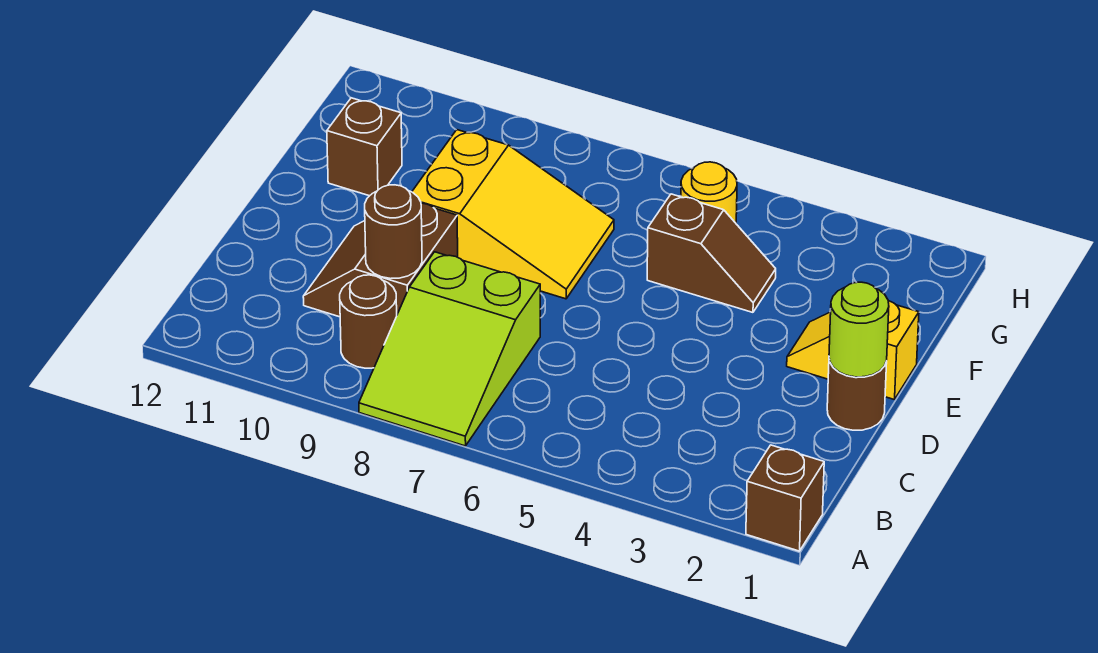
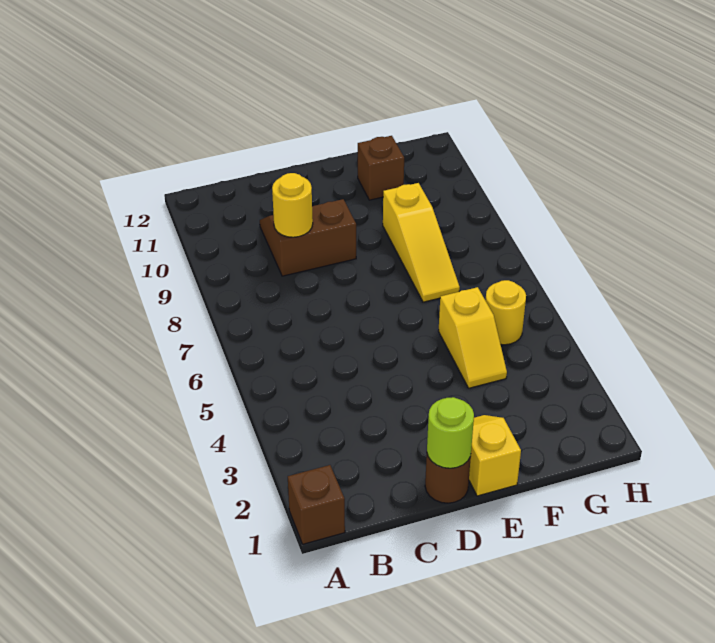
lime 2x3 slope [359,252,540,446] -> none
brown 1x1 round brick [340,275,397,368] -> none
brown 1x1 round brick [365,185,422,279] -> yellow 1x1 round brick [272,173,313,237]
yellow 2x3 slope [412,130,614,299] -> yellow 1x3 slope [383,183,460,302]
brown 1x2 slope [647,194,776,312] -> yellow 1x2 slope [439,287,507,388]

